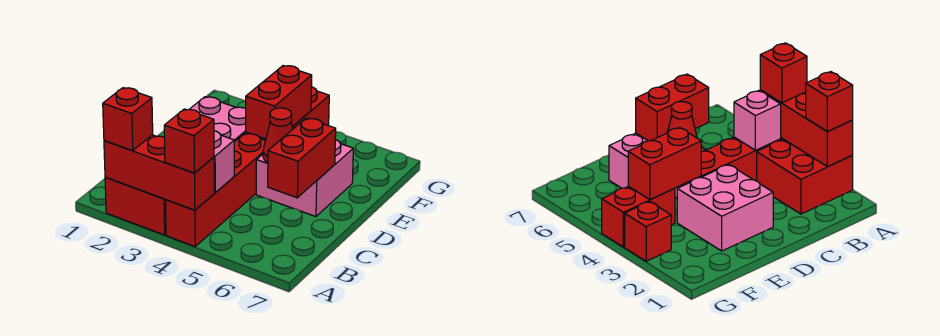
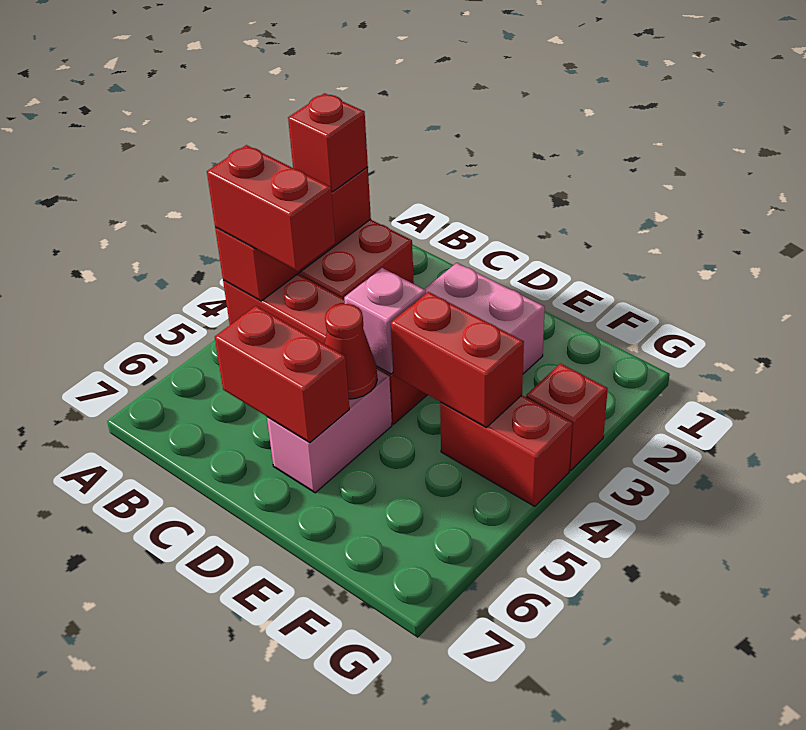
red 1x1 brick [164,109,214,173] -> red 1x2 brick [207,145,335,271]
pink 1x1 brick [214,131,234,193] -> pink 1x1 brick moved to [344,268,426,374]
pink 2x2 brick [256,128,353,217] -> pink 1x2 brick [267,370,392,493]

